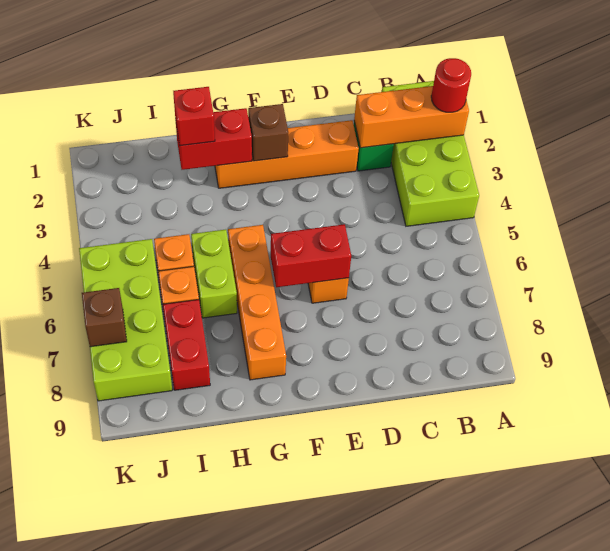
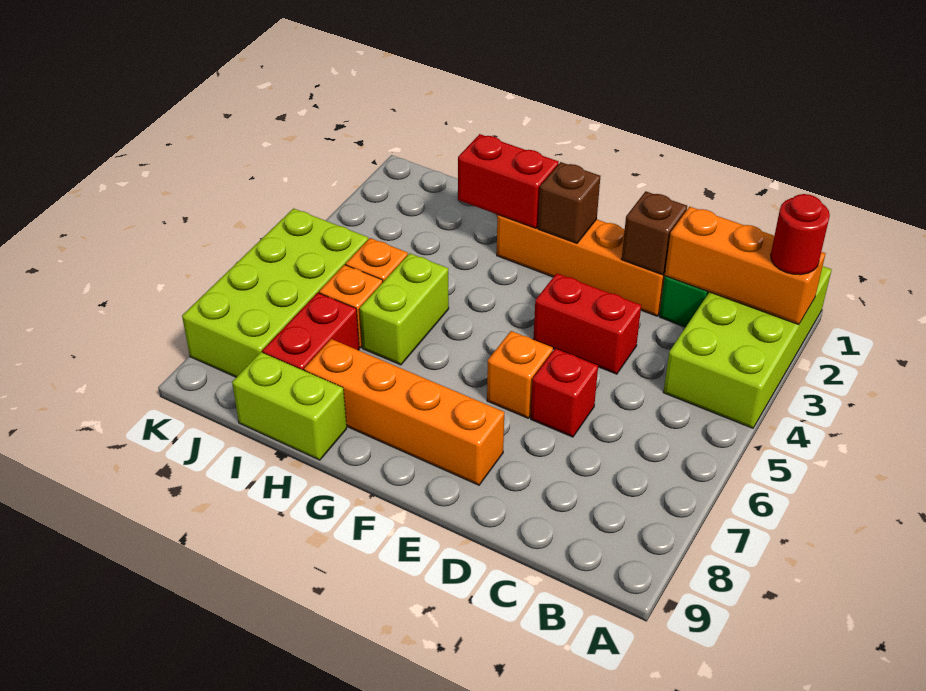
red 1x2 brick [271,224,351,287] -> red 1x2 brick moved to [533,273,641,374]
orange 1x4 brick [228,225,286,380] -> orange 1x4 brick turned to [304,339,504,485]
red 1x1 brick [173,87,215,146] -> red 1x1 brick moved to [531,349,598,437]
none -> lime 1x2 brick [232,352,347,460]
brown 1x1 brick [82,288,127,347] -> brown 1x1 brick moved to [622,191,687,275]

